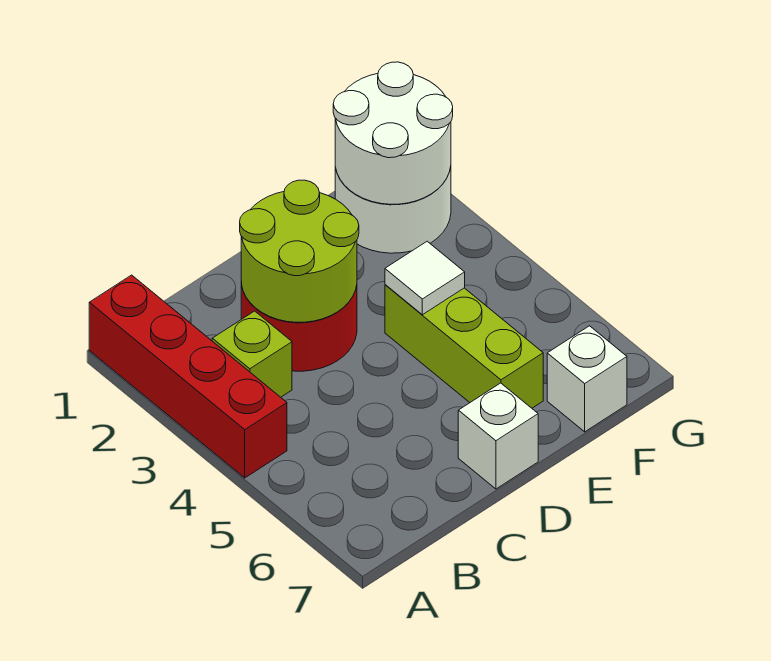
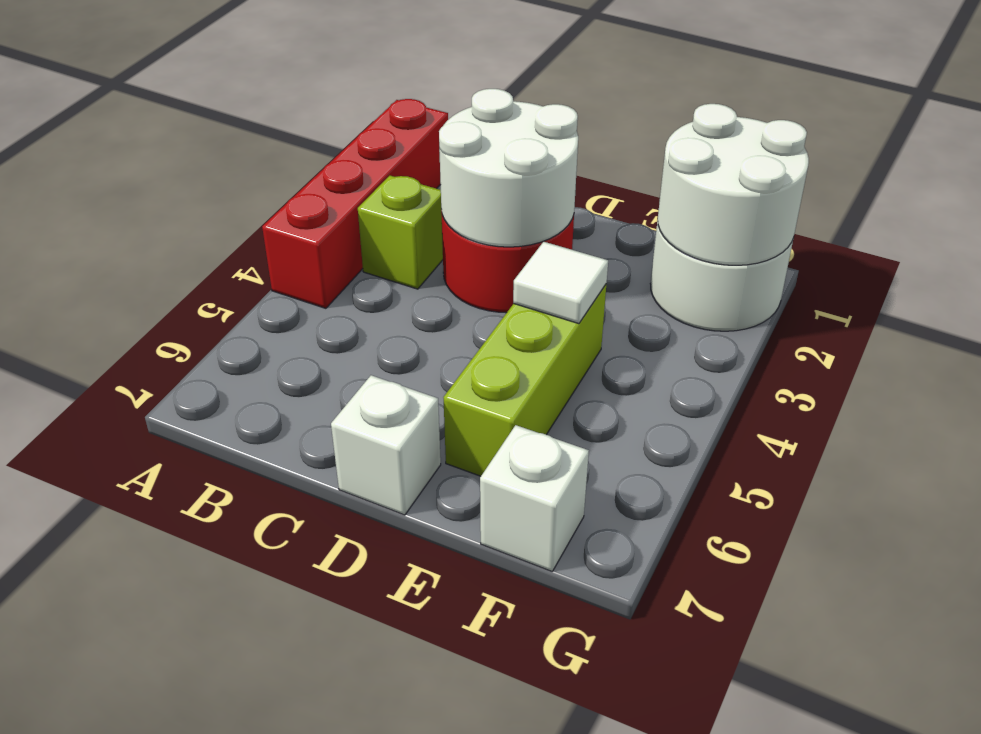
lime 2x2 round brick [240,180,359,322] -> white 2x2 round brick [439,89,578,247]

